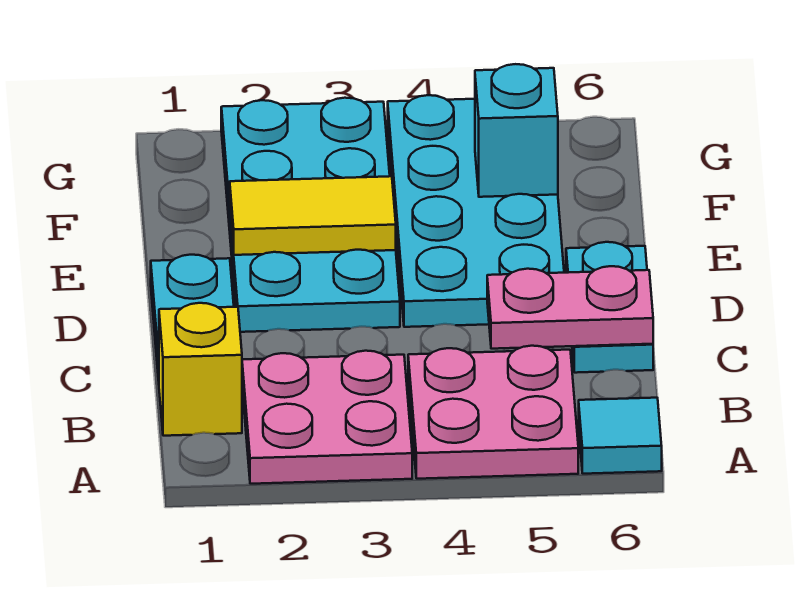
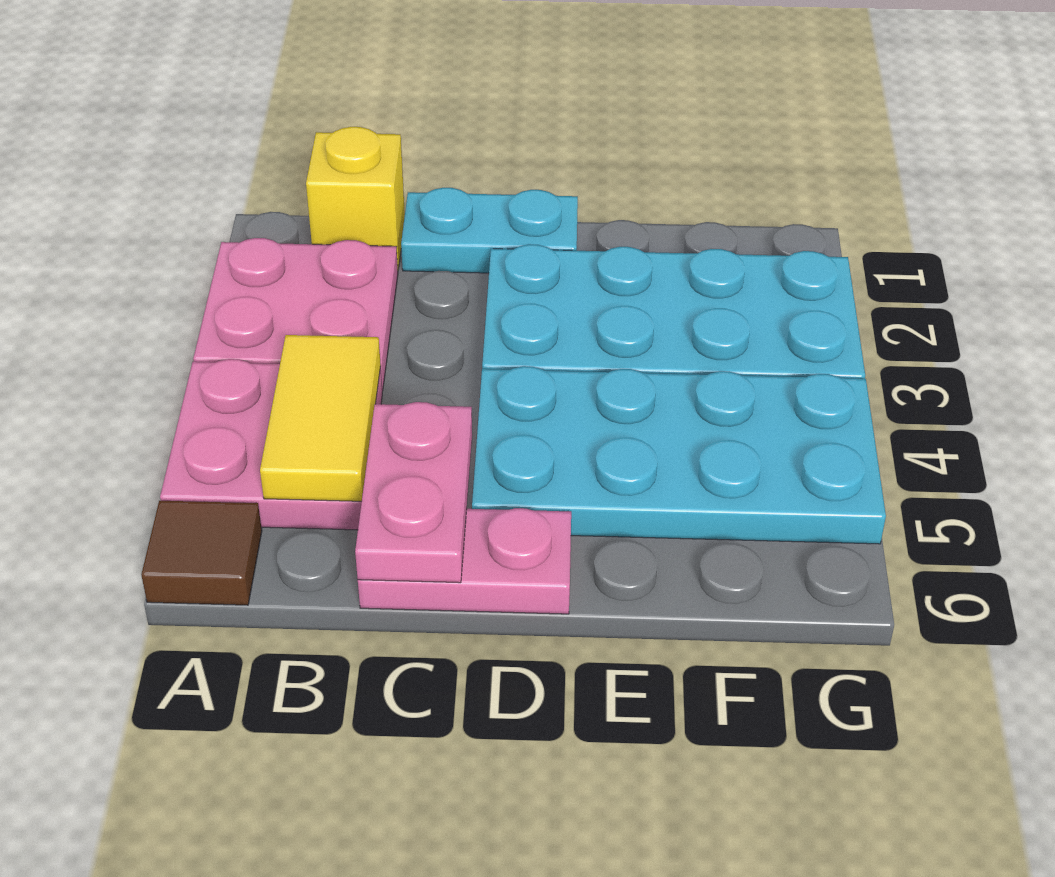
cyan 1x1 tile [579,398,662,474] -> brown 1x1 tile [141,501,262,605]
cyan 1x2 plate [566,242,653,373] -> pink 1x2 plate [358,508,571,614]
yellow 1x2 tile [230,176,396,255] -> yellow 1x2 tile moved to [260,335,381,501]
cyan 1x1 brick [475,64,558,197] -> none

